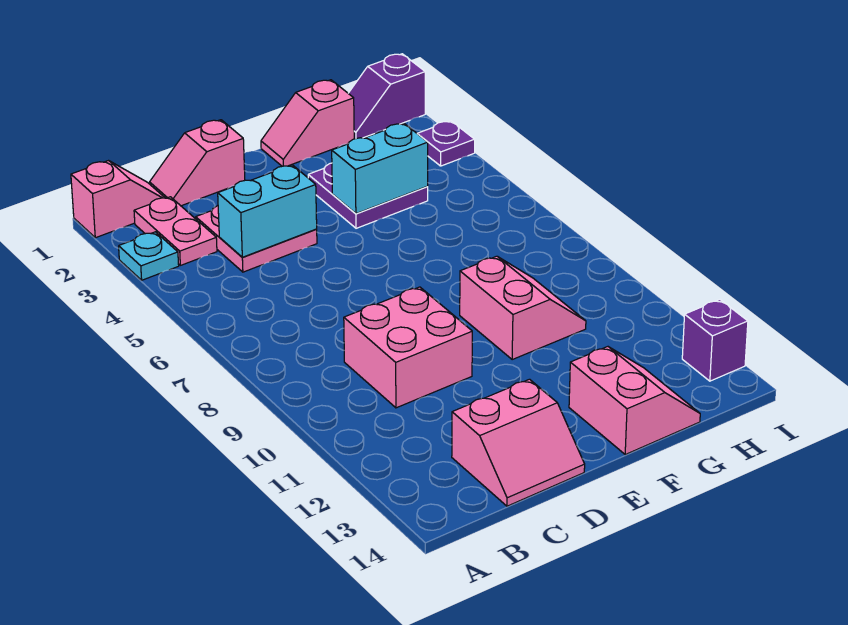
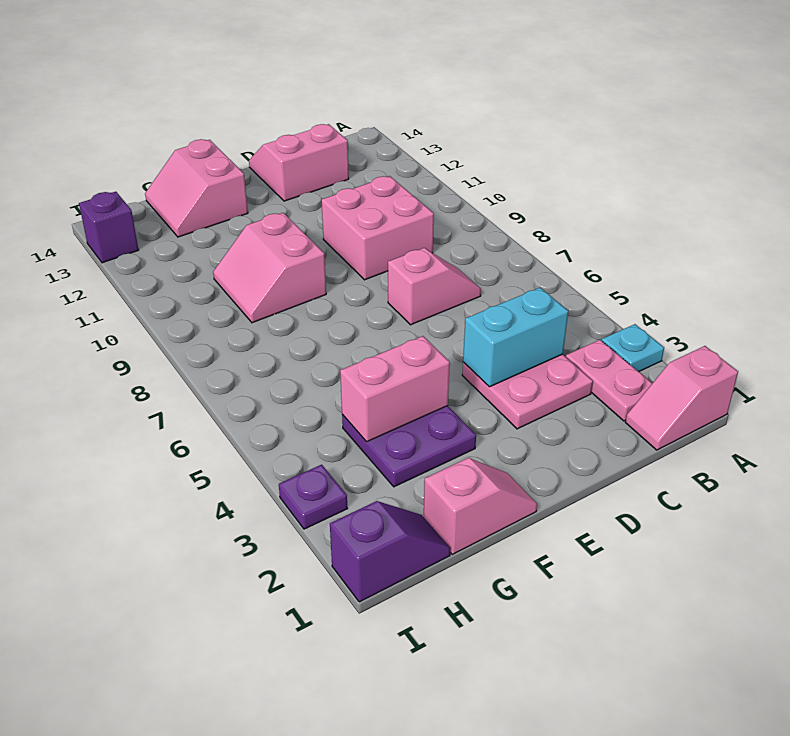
pink 1x2 slope [150,120,245,206] -> pink 1x2 slope moved to [388,248,481,325]
cyan 1x2 brick [332,123,428,214] -> pink 1x2 brick [340,336,450,442]

